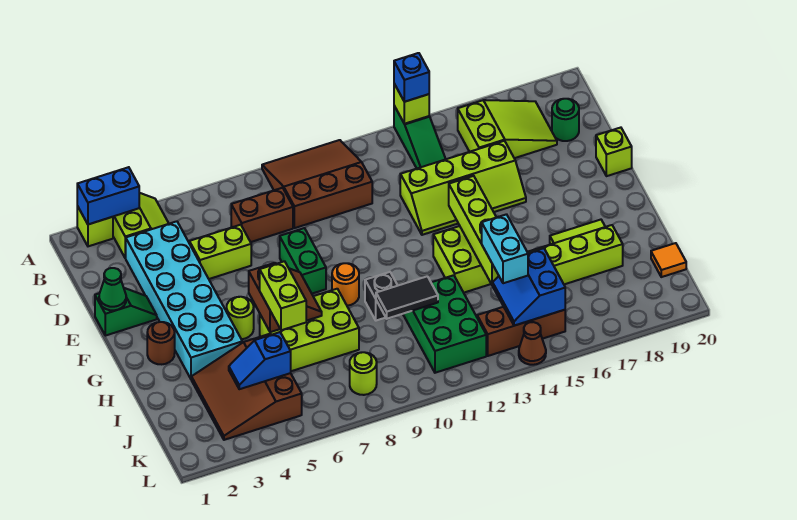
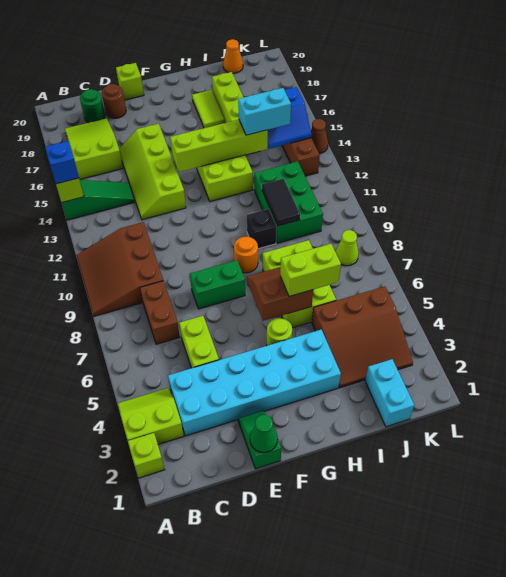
blue 1x2 brick [77,167,139,224] -> none
lime 2x4 slope [400,141,526,235] -> lime 2x4 slope turned to [119,124,186,220]
brown 1x1 round brick [147,322,175,364] -> brown 1x1 round brick moved to [102,84,126,118]
green 2x3 brick [403,275,486,373] -> green 2x3 brick turned to [254,161,323,243]
none -> cyan 1x2 brick [365,359,414,427]
blue 1x2 slope [229,332,291,389] -> none
orange 1x1 tile [651,243,686,277] -> orange 1x1 cone [223,39,243,73]
lime 1x1 round brick [350,352,377,395] -> lime 1x1 cone [336,230,359,266]

